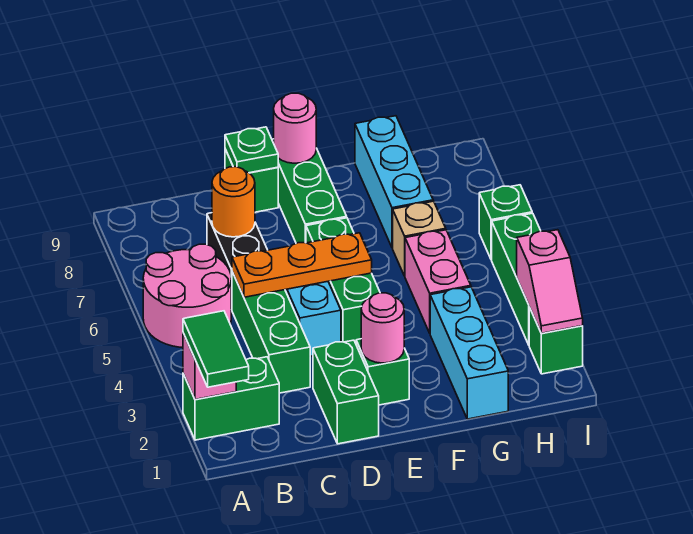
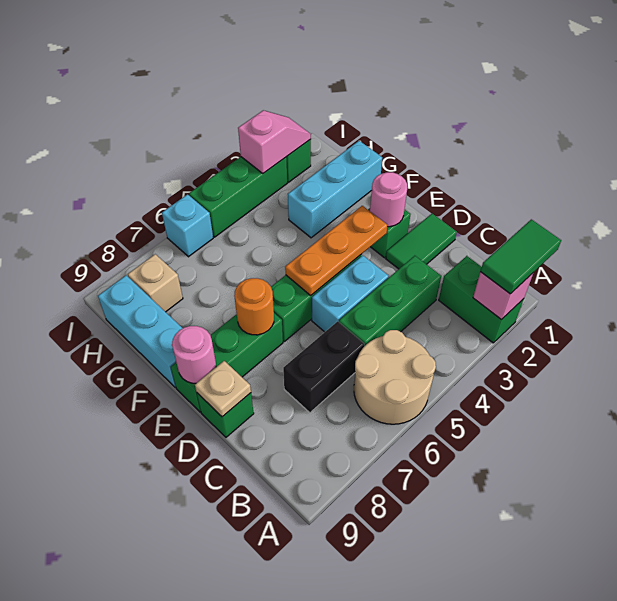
pink 2x2 round brick [143,244,231,347] -> tan 2x2 round brick [354,330,436,424]
orange 1x3 plate [232,233,372,297] -> orange 1x3 plate turned to [285,206,387,295]
orange 1x1 round brick [212,167,255,237] -> orange 1x1 round brick moved to [234,278,274,335]
green 1x2 brick [313,340,379,444] -> green 1x2 tile [386,214,457,269]
green 1x1 plate [225,127,278,173] -> tan 1x1 plate [195,361,251,417]
pink 1x2 brick [405,230,471,333] -> none
tan 1x1 brick [393,201,446,276] -> tan 1x1 brick moved to [128,254,183,312]
cyan 1x3 brick [355,116,433,248] -> cyan 1x3 brick turned to [98,275,183,387]
green 1x1 brick [479,185,532,260] -> cyan 1x1 brick [162,194,213,257]

